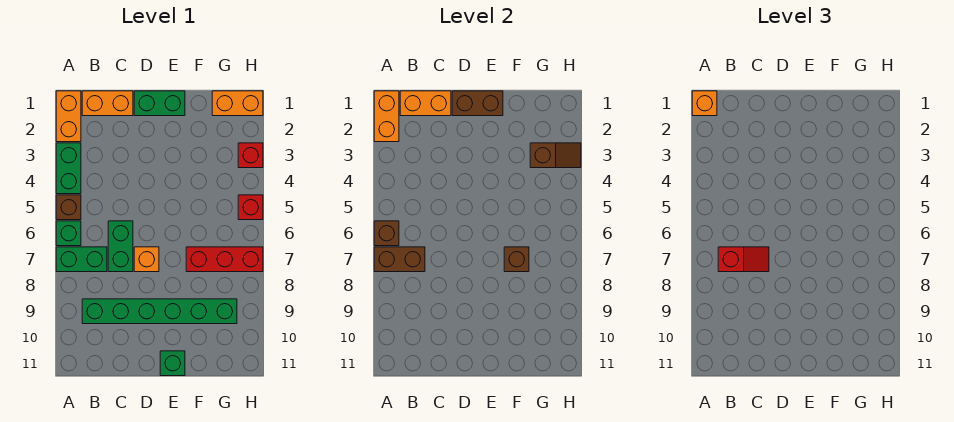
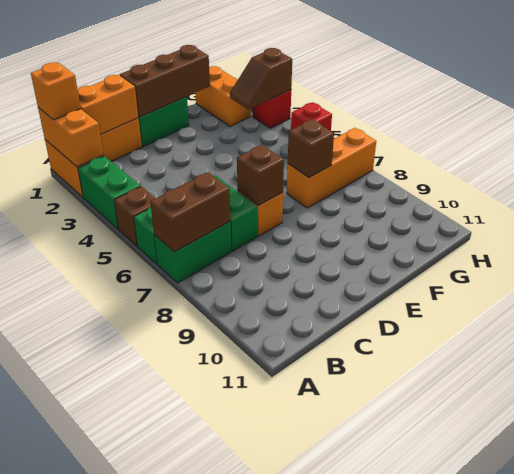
brown 1x1 brick [374,221,399,246] -> brown 1x1 brick moved to [237,145,284,205]
red 1x2 slope [718,247,769,272] -> none
green 1x6 brick [82,299,237,324] -> none
brown 1x2 brick [452,91,503,116] -> brown 1x3 brick [120,45,210,117]
green 1x1 brick [160,351,185,376] -> none
red 1x3 brick [186,247,263,272] -> orange 1x3 brick [287,128,376,208]
orange 1x2 brick [212,91,263,116] -> orange 1x2 brick turned to [196,66,251,127]
brown 1x2 slope [530,143,581,168] -> brown 1x2 slope turned to [230,48,292,109]

